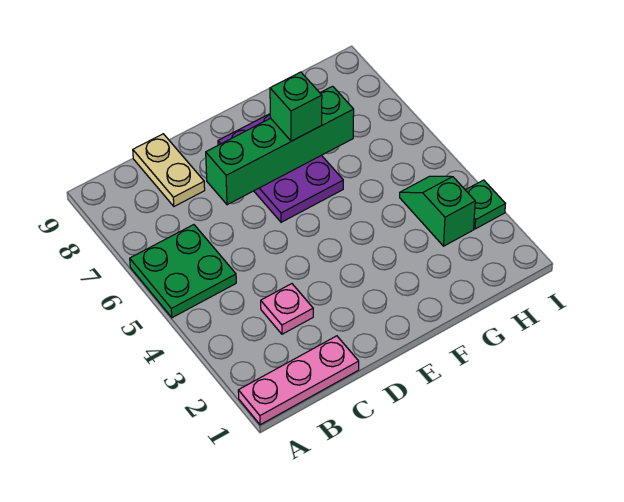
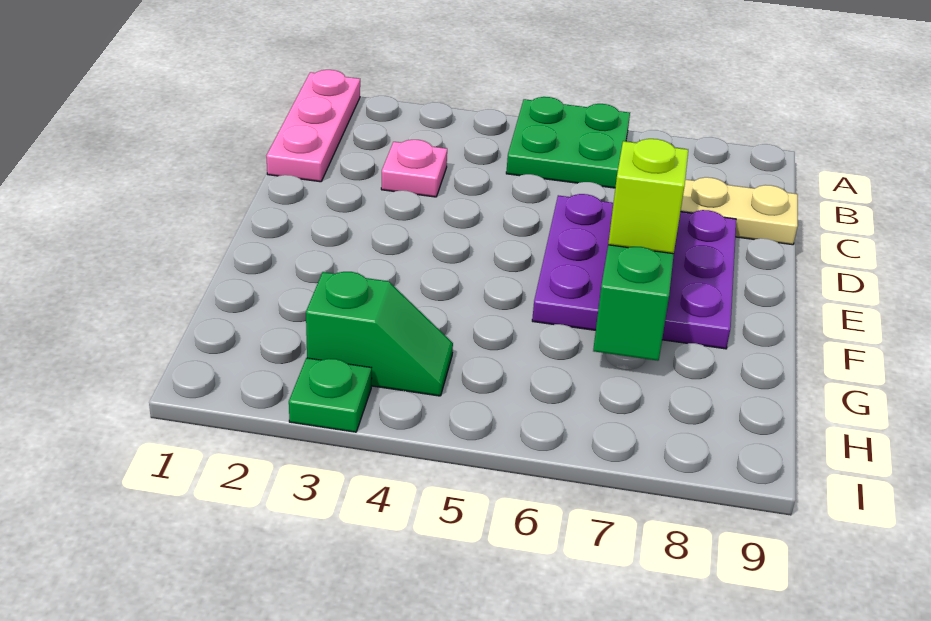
purple 2x3 plate [218,114,343,222] -> purple 3x3 plate [532,194,736,349]
green 1x1 brick [270,72,322,141] -> lime 1x1 brick [608,139,688,254]

